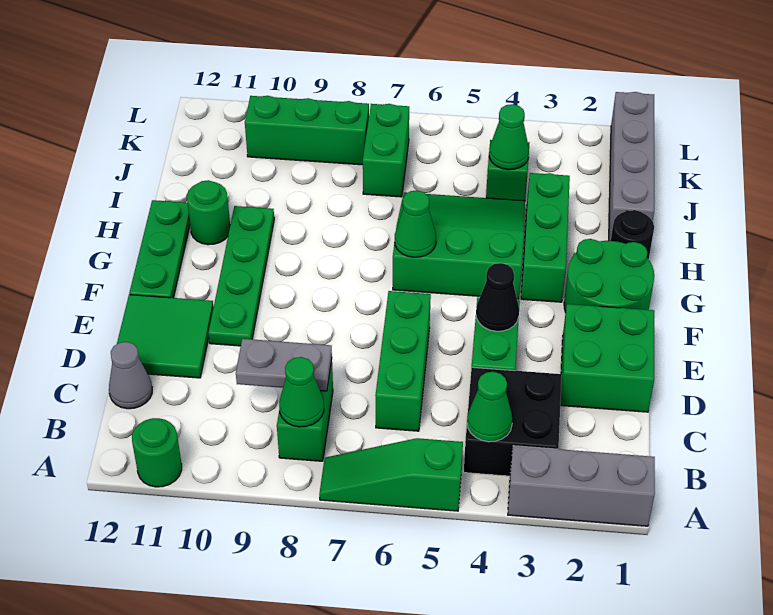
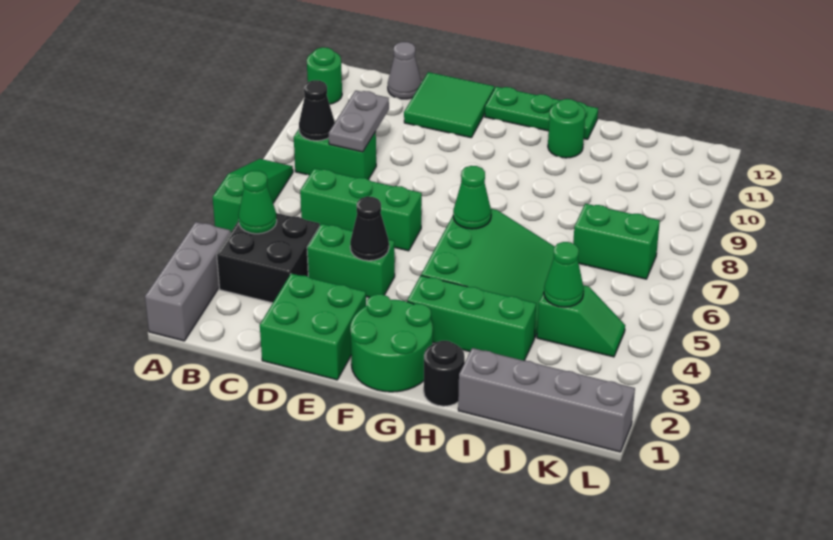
green 1x1 cone [279,357,324,427] -> black 1x1 cone [299,80,335,141]
green 1x4 plate [208,206,274,346] -> none
green 1x3 brick [245,96,369,165] -> none

